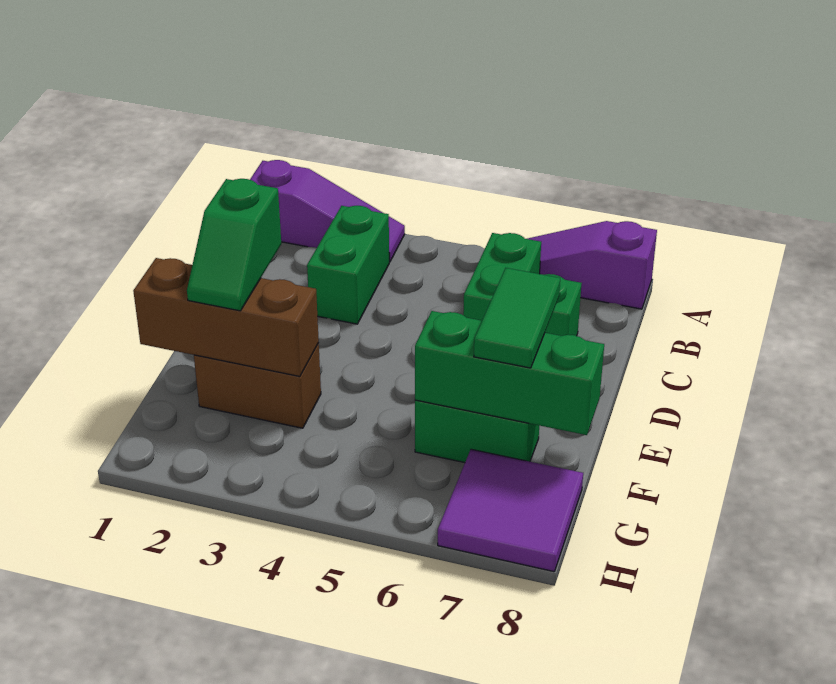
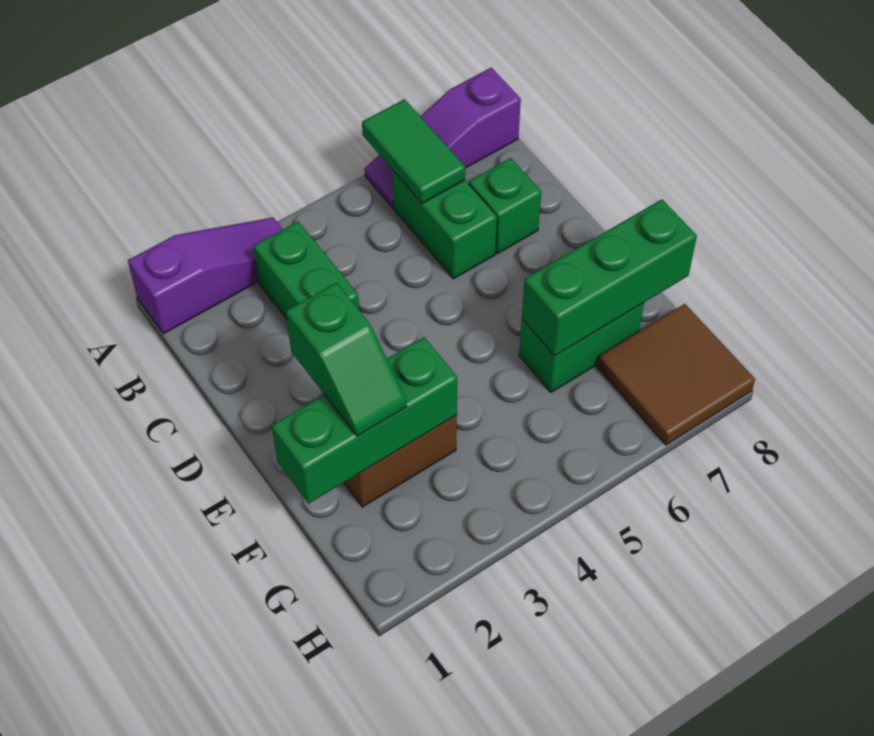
green 1x2 tile [474,268,560,368] -> green 1x2 tile moved to [362,99,465,203]
brown 1x3 brick [133,258,319,376] -> green 1x3 brick [272,337,458,504]
purple 2x2 tile [438,449,583,572] -> brown 2x2 tile [597,304,755,445]

